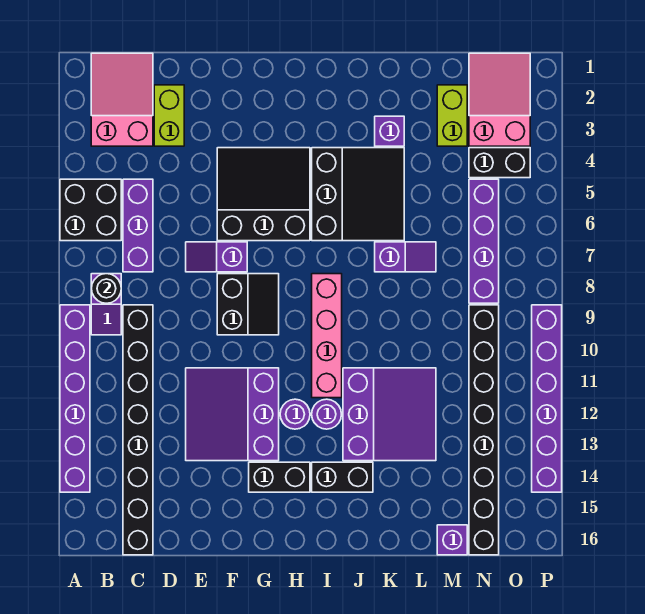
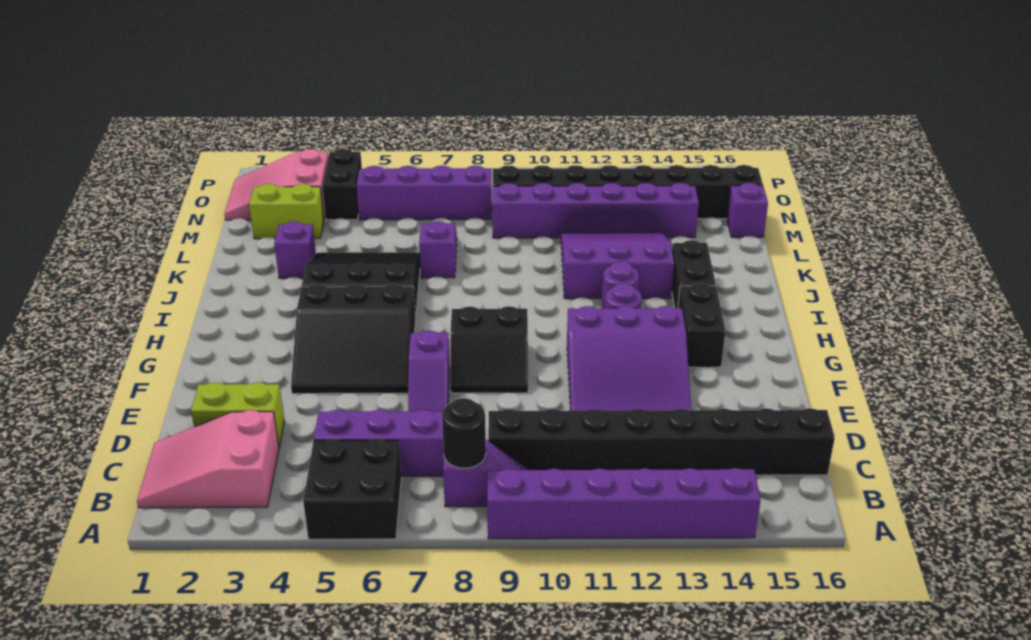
black 3x3 slope [217,148,310,241] -> black 3x3 slope turned to [291,284,415,394]
black 2x2 slope [217,274,279,335] -> black 2x2 slope turned to [450,306,528,393]
pink 1x4 brick [312,274,342,398] -> none
purple 1x6 brick [532,305,562,492] -> purple 1x6 brick moved to [492,183,699,238]

